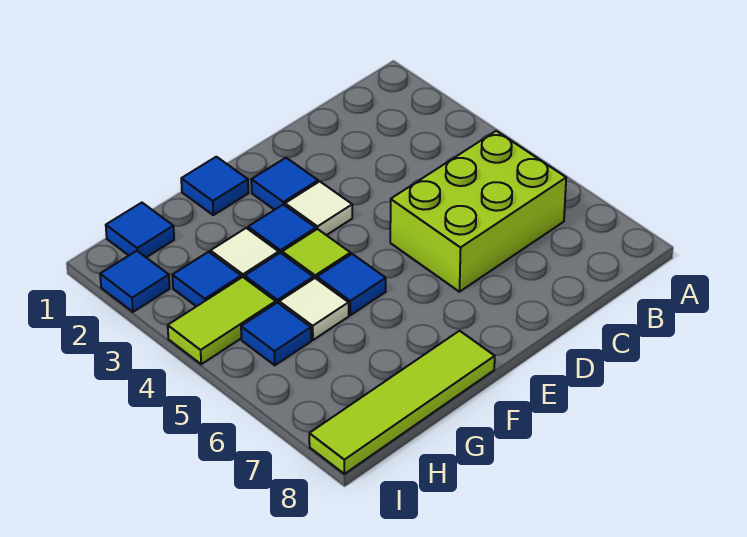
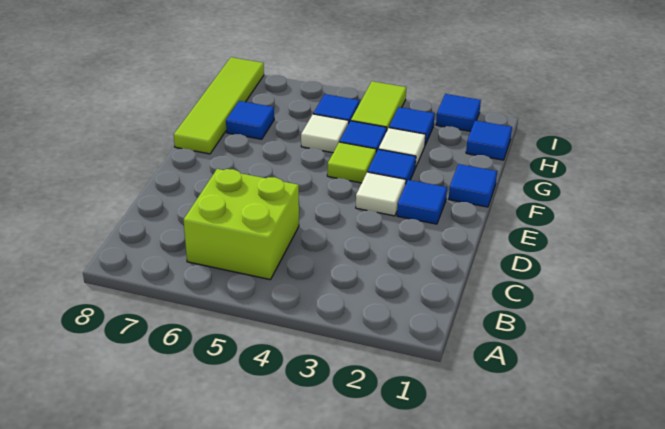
lime 2x3 brick [390,131,566,292] -> lime 2x2 brick [184,169,299,280]
blue 1x1 tile [317,254,386,315] -> blue 1x1 tile moved to [226,101,274,139]

